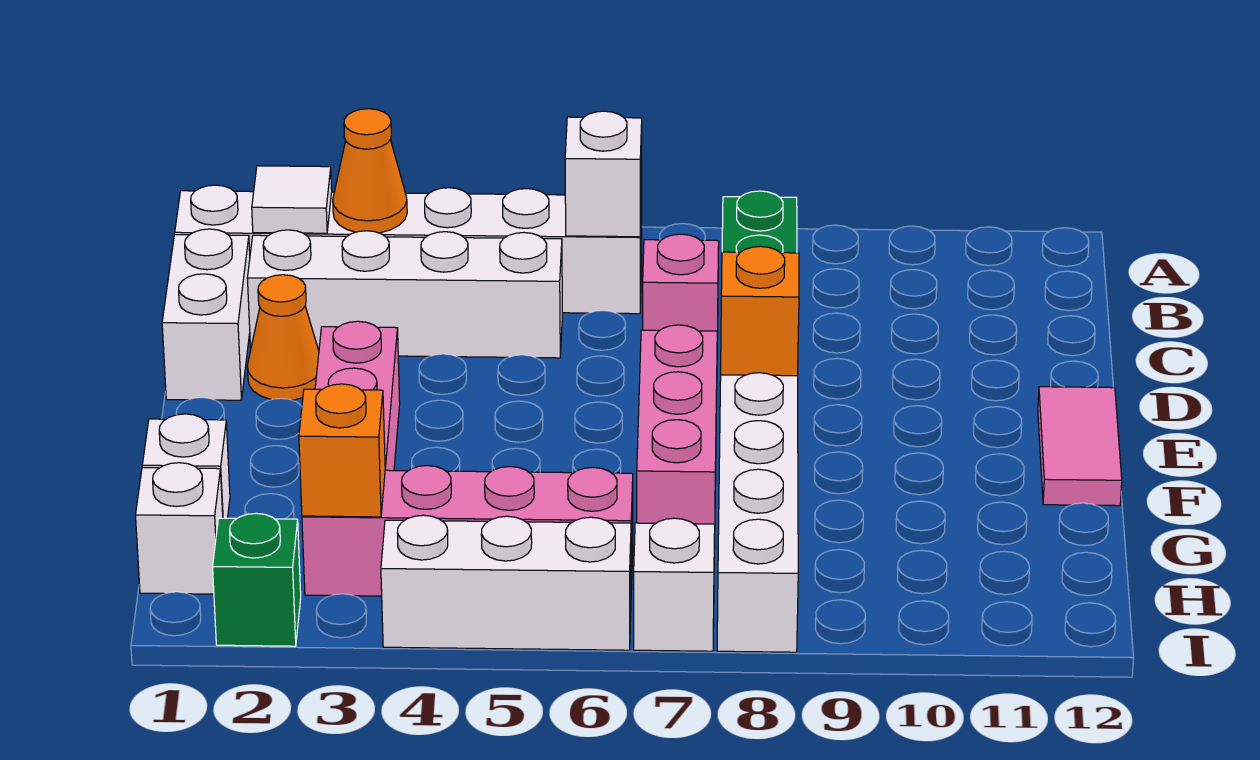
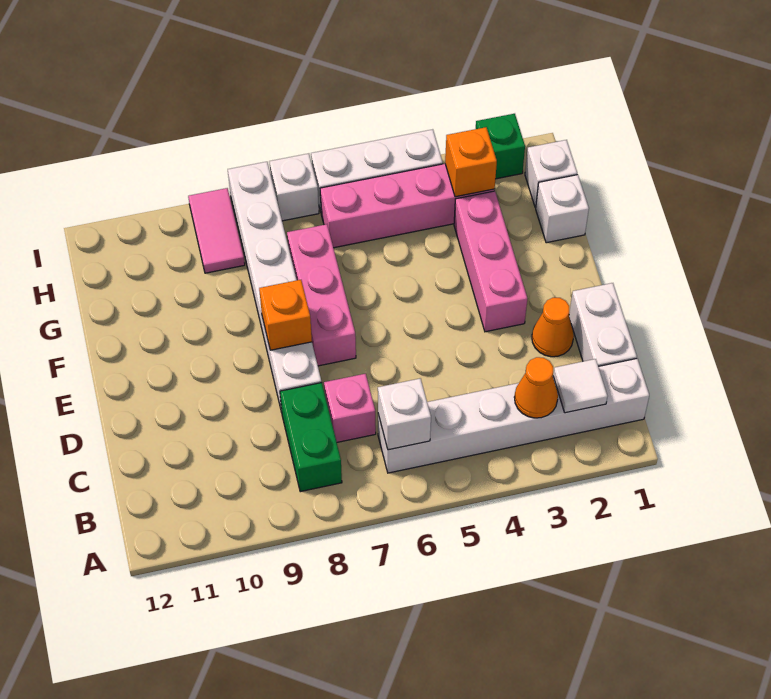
white 1x4 brick [247,230,562,358] -> none
pink 1x2 tile [1038,387,1122,506] -> pink 1x2 tile moved to [188,188,245,273]

